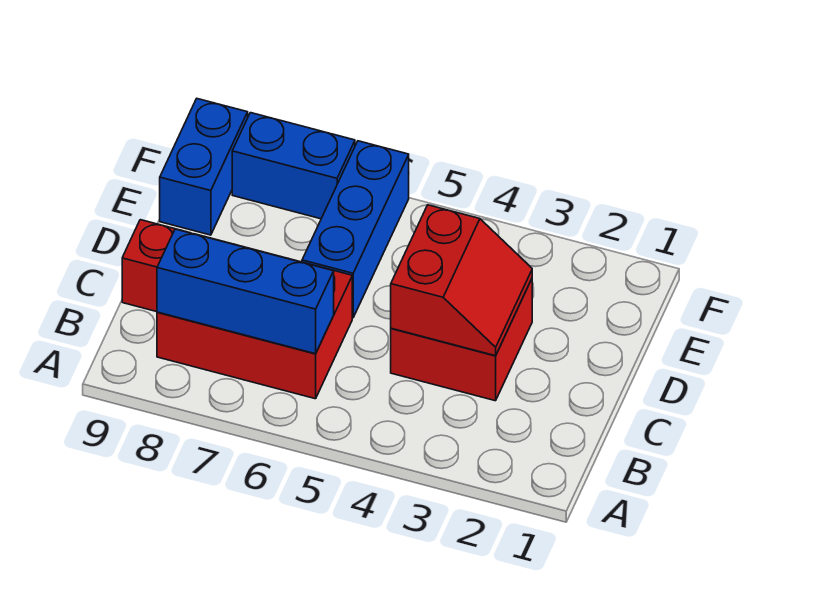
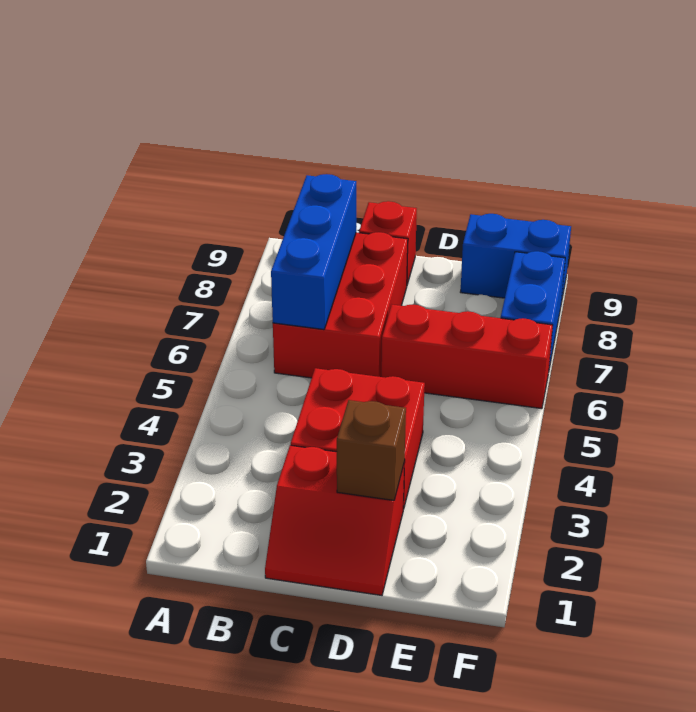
red 2x2 slope [391,205,532,356] -> red 2x2 slope moved to [265,445,405,595]
none -> brown 1x1 brick [337,400,406,500]
blue 1x3 brick [302,141,409,318] -> red 1x3 brick [381,305,553,409]

